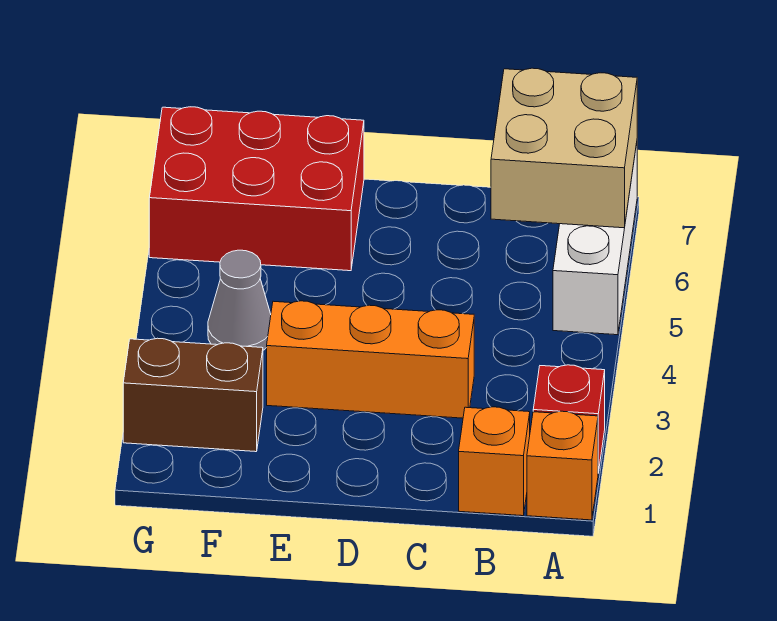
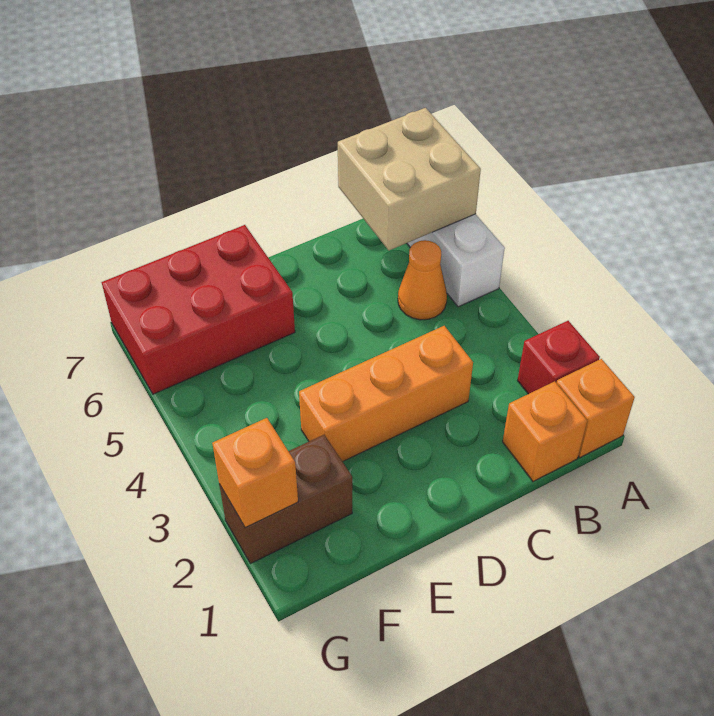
none -> orange 1x1 cone [398,240,447,320]
grey 1x1 cone [208,250,271,350] -> none
none -> orange 1x1 brick [212,418,298,528]

